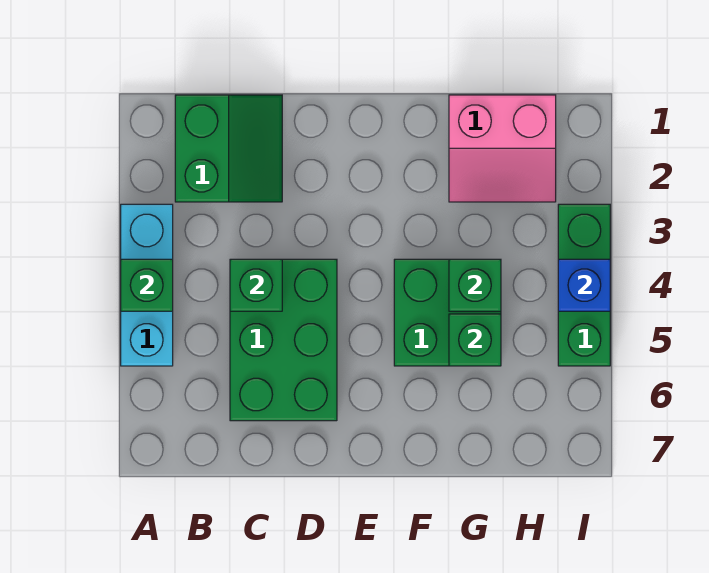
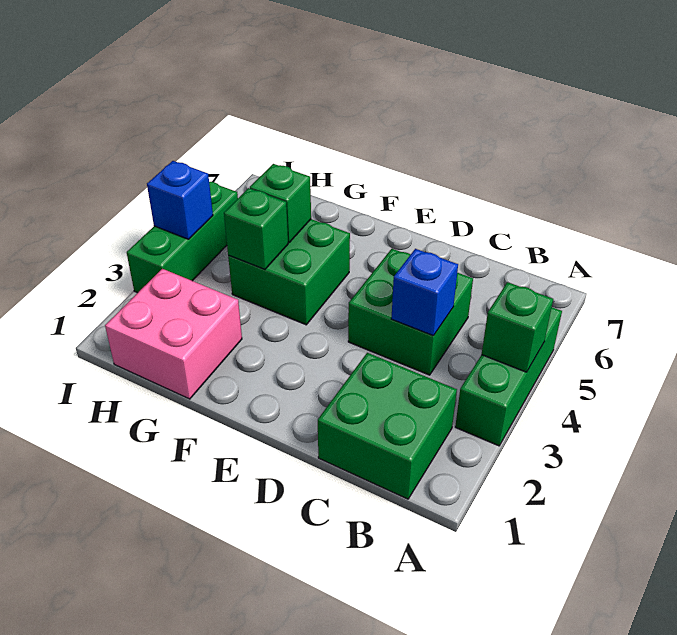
cyan 1x3 brick [121,204,173,366] -> green 1x3 brick [455,307,562,446]
green 2x2 slope [175,95,282,202] -> green 2x2 brick [318,353,457,499]
green 2x3 brick [230,259,337,421] -> green 2x2 brick [348,249,473,375]
green 1x1 brick [230,259,282,311] -> blue 1x1 brick [391,249,458,336]
pink 2x2 slope [449,95,556,202] -> pink 2x2 brick [105,269,242,399]

